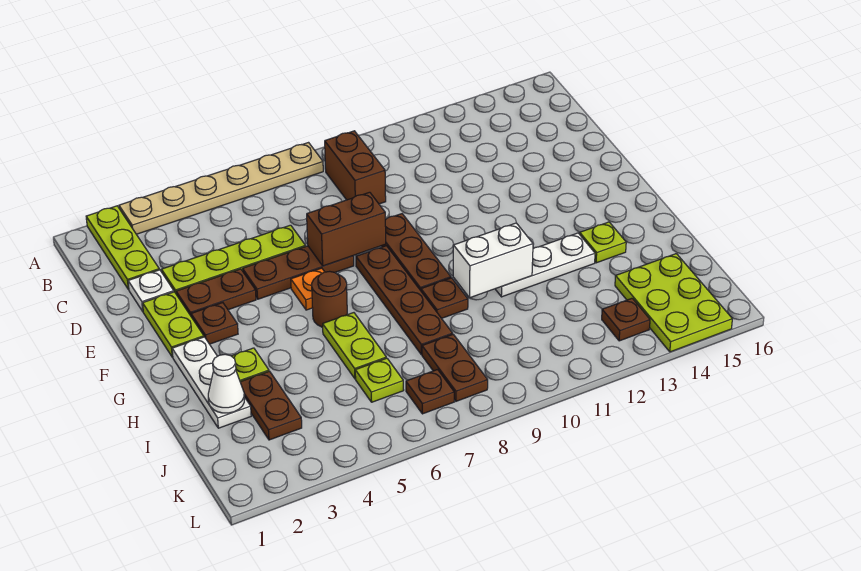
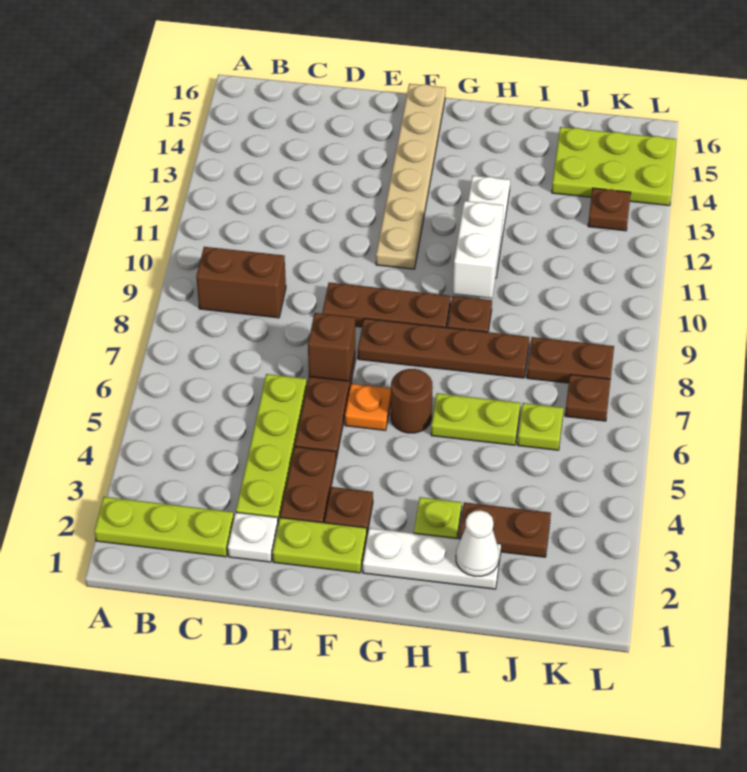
tan 1x6 plate [119,143,323,234] -> tan 1x6 plate moved to [376,84,446,269]
brown 1x2 brick [307,192,386,266] -> brown 1x1 brick [308,313,355,381]
lime 1x1 plate [580,222,626,263] -> none

